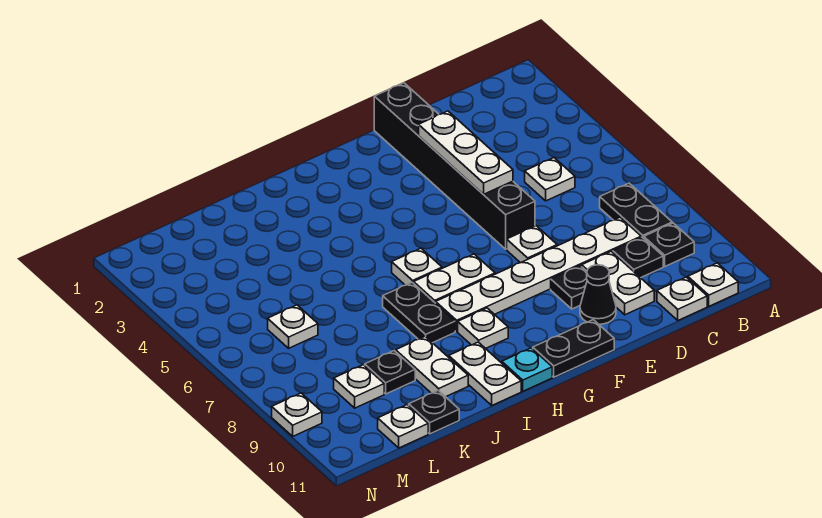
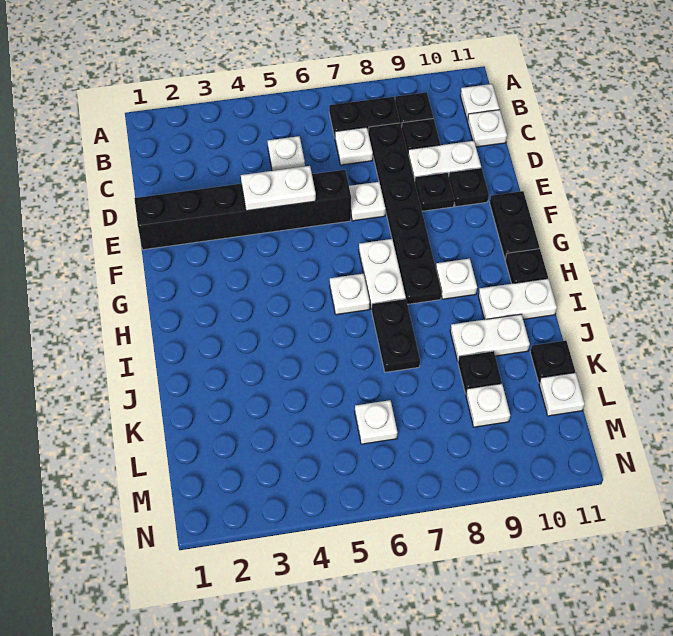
white 1x6 plate [436,217,641,331] -> black 1x6 plate [368,123,442,304]
white 1x3 plate [419,111,513,194] -> white 1x2 plate [241,166,316,211]
black 1x1 cone [580,265,616,324] -> black 1x1 plate [449,168,489,207]
cyan 1x1 plate [502,348,552,391] -> black 1x1 plate [505,249,548,284]
black 1x2 plate [383,283,455,343] -> black 1x2 plate turned to [371,299,420,372]
white 1x1 plate [272,393,322,436] -> white 1x1 plate moved to [335,127,373,165]

